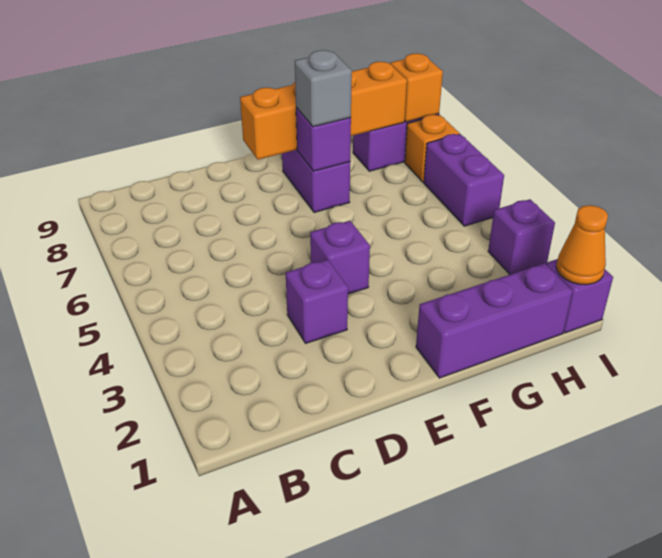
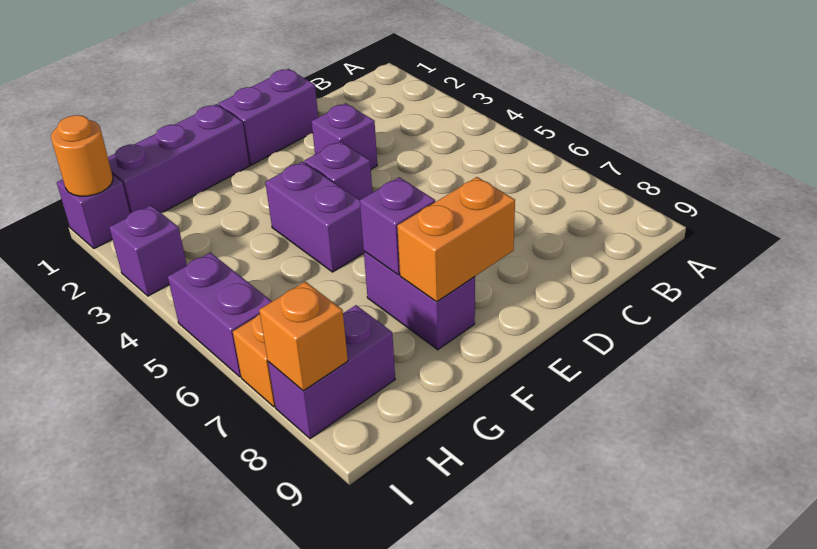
none -> purple 1x2 brick [218,69,318,165]
orange 1x4 brick [240,62,407,160] -> orange 1x2 brick [397,177,515,302]
none -> purple 1x2 brick [265,162,364,272]
grey 1x1 brick [295,50,352,127] -> none
orange 1x1 cone [556,205,608,285] -> orange 1x1 round brick [51,115,113,196]

